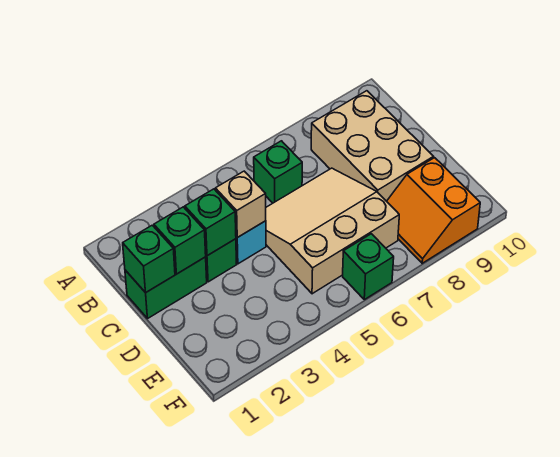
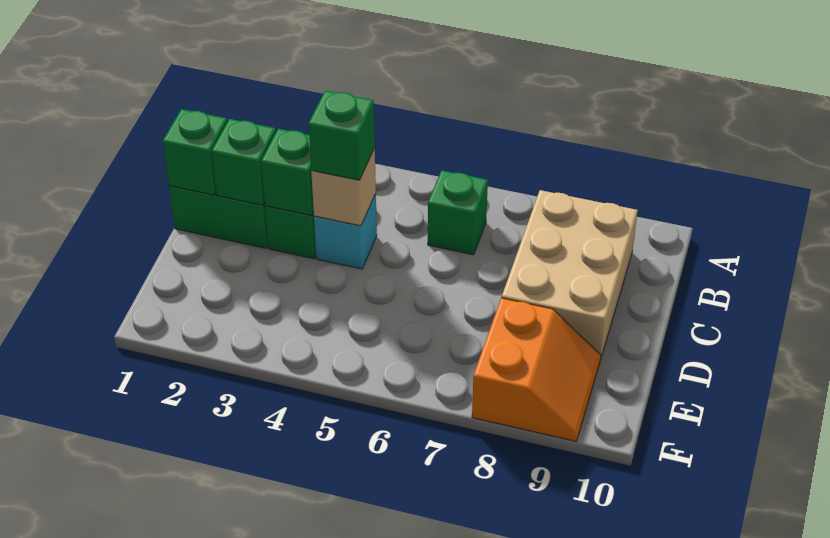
tan 3x3 slope [266,168,399,294] -> none
orange 2x2 slope [387,158,480,263] -> orange 2x2 slope turned to [472,298,601,441]
green 1x1 brick [343,234,394,300] -> green 1x1 brick moved to [309,91,375,180]

